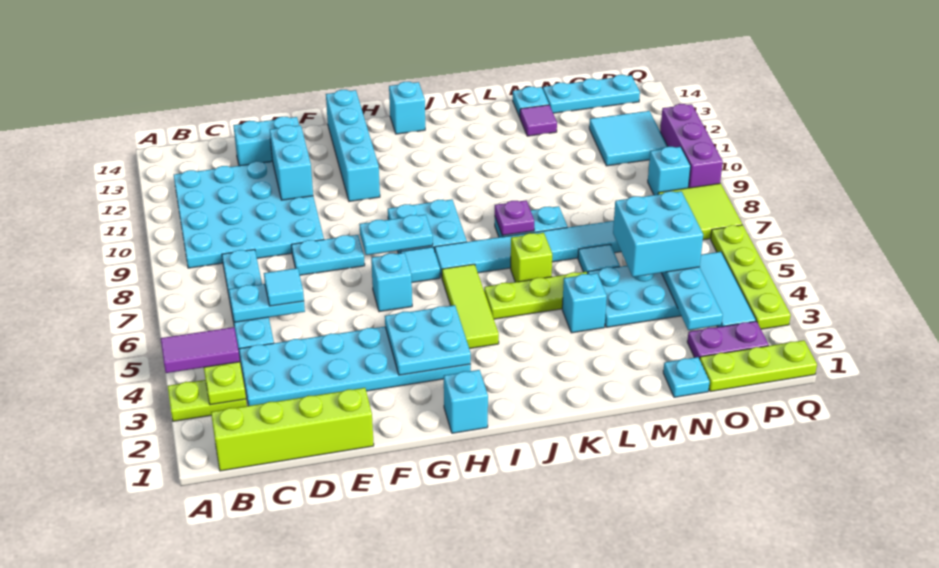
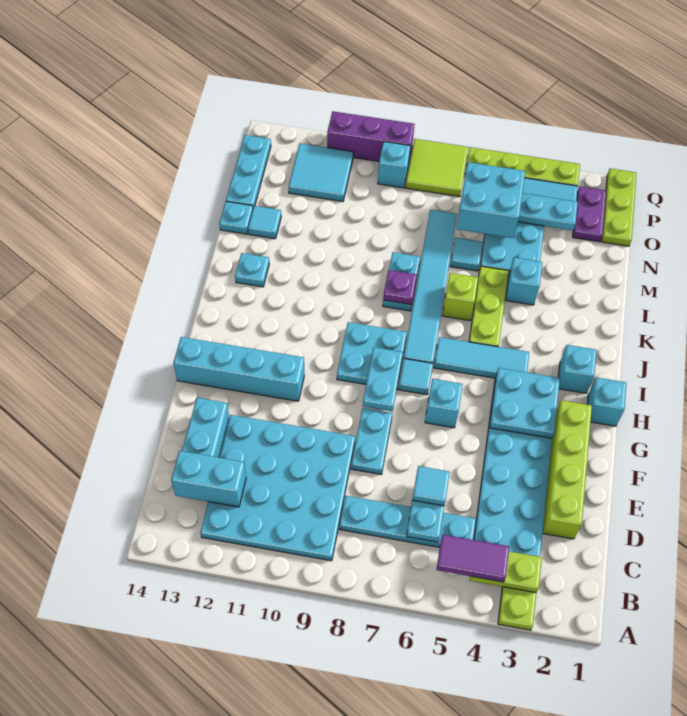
purple 1x2 tile [161,327,240,373] -> purple 1x2 tile turned to [437,535,509,582]
lime 1x4 brick [211,388,374,471] -> lime 1x4 brick moved to [542,400,592,539]
cyan 1x2 brick [270,125,313,200] -> cyan 1x2 brick moved to [171,451,246,507]
lime 1x3 tile [442,264,499,349] -> cyan 1x3 tile [434,337,529,378]
cyan 1x1 brick [389,82,425,134] -> cyan 1x1 brick moved to [558,345,597,393]
purple 1x1 tile [520,105,557,136] -> cyan 1x1 tile [248,206,281,239]
cyan 1x1 plate [663,357,710,397] -> cyan 1x1 plate moved to [235,253,269,287]

